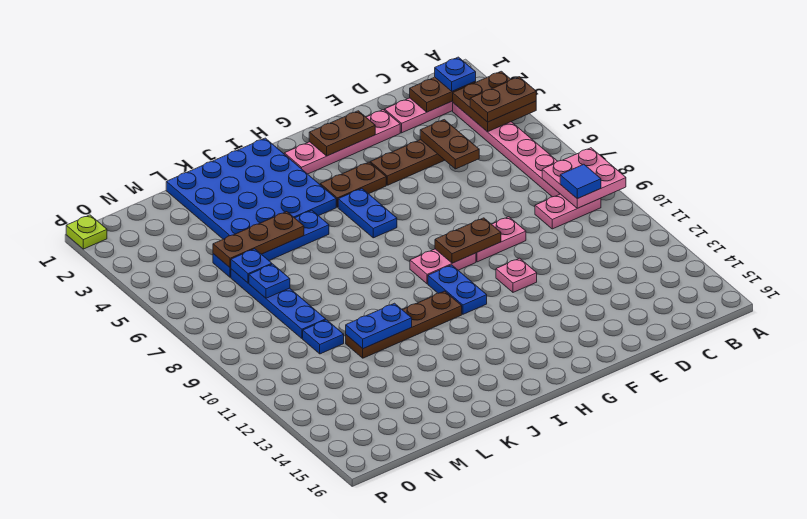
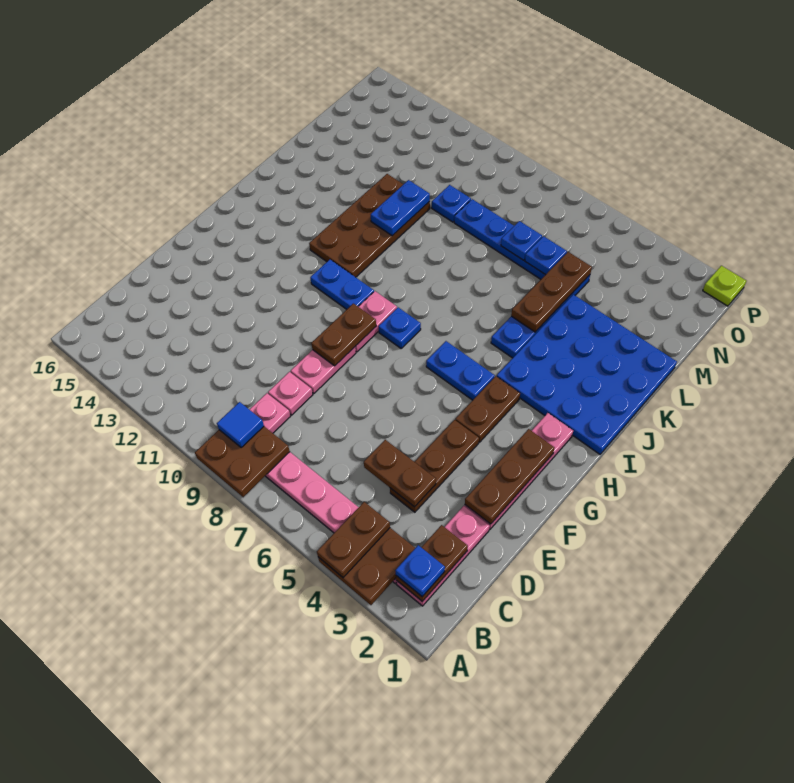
pink 2x2 plate [542,148,626,208] -> brown 2x2 plate [195,427,290,497]
brown 1x2 plate [309,111,375,156] -> brown 1x3 plate [465,429,555,524]
pink 1x1 plate [496,258,537,292] -> pink 1x1 plate moved to [268,372,313,415]
none -> blue 1x1 plate [378,307,421,348]
brown 1x4 plate [346,291,462,358] -> brown 2x4 plate [309,174,430,277]

